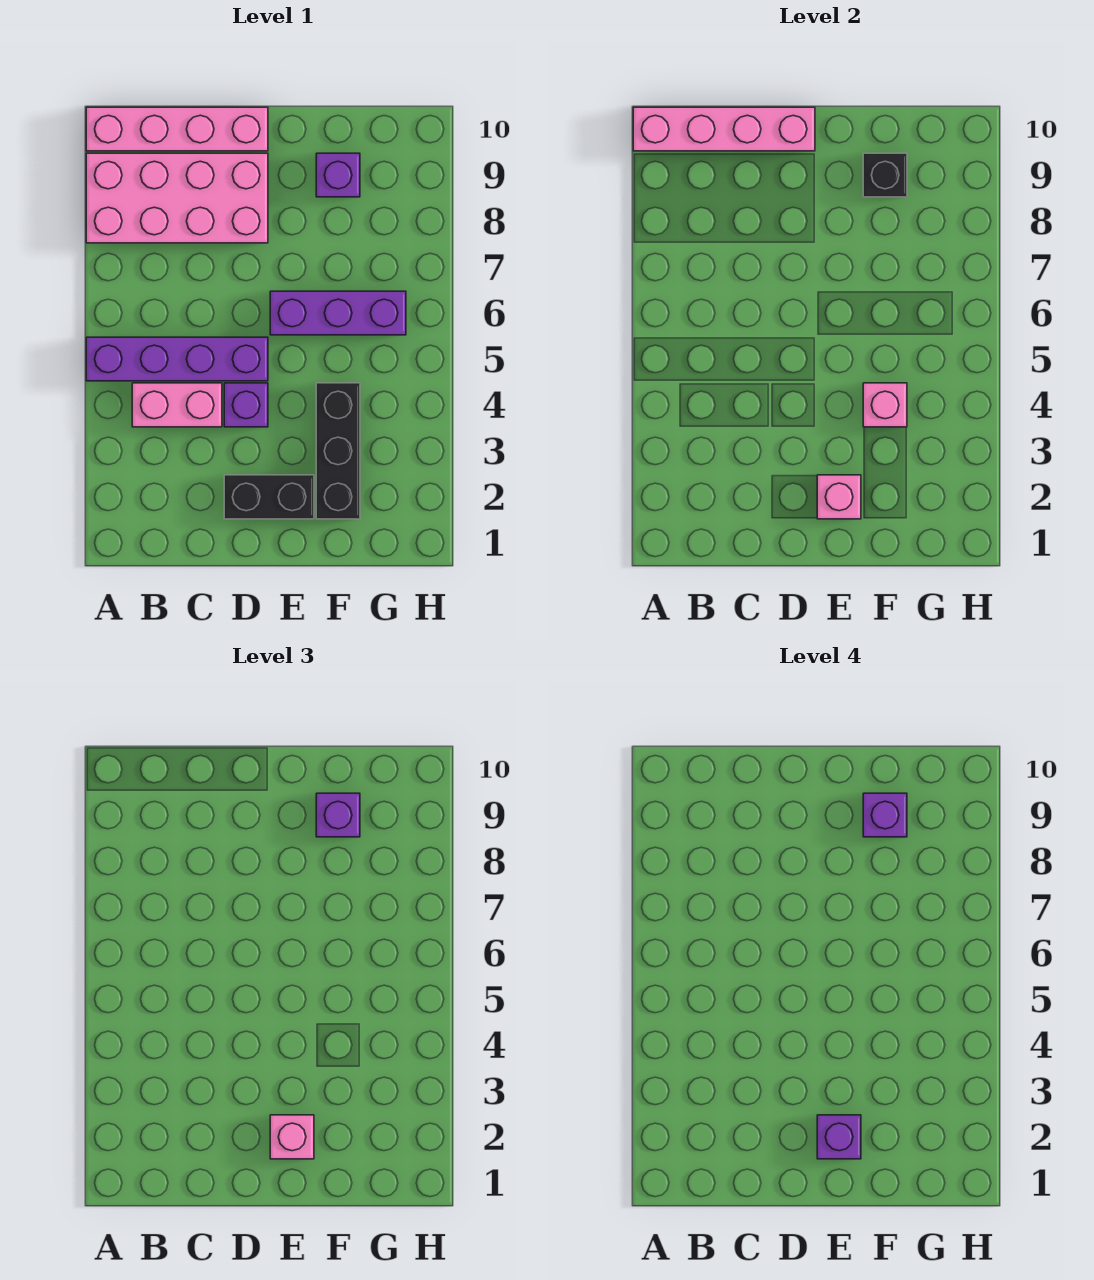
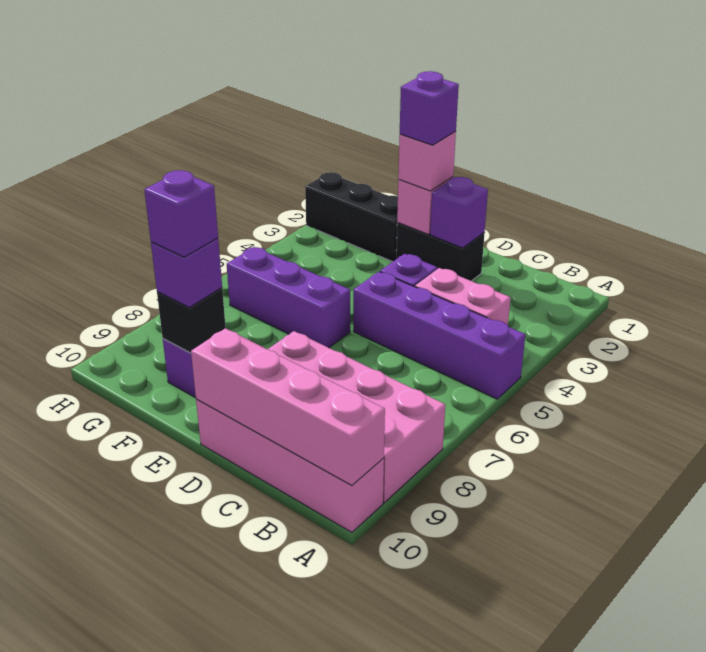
none -> purple 1x1 brick [430,177,488,248]
black 1x3 brick [316,383,360,519] -> black 1x3 brick turned to [305,172,398,262]
pink 1x1 brick [863,383,907,427] -> none

